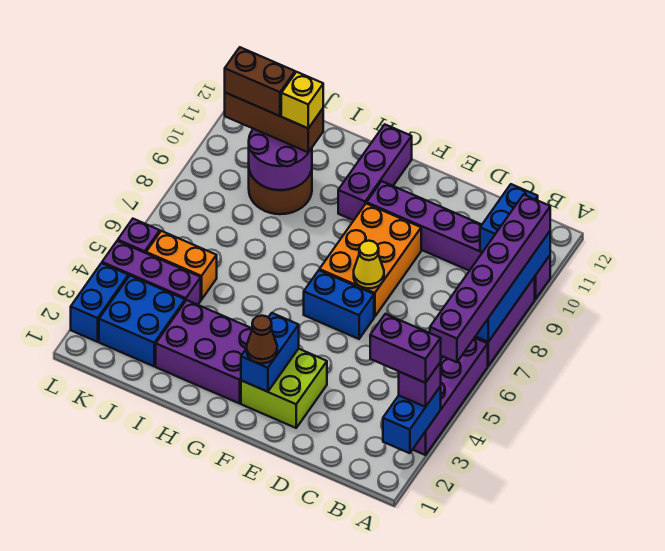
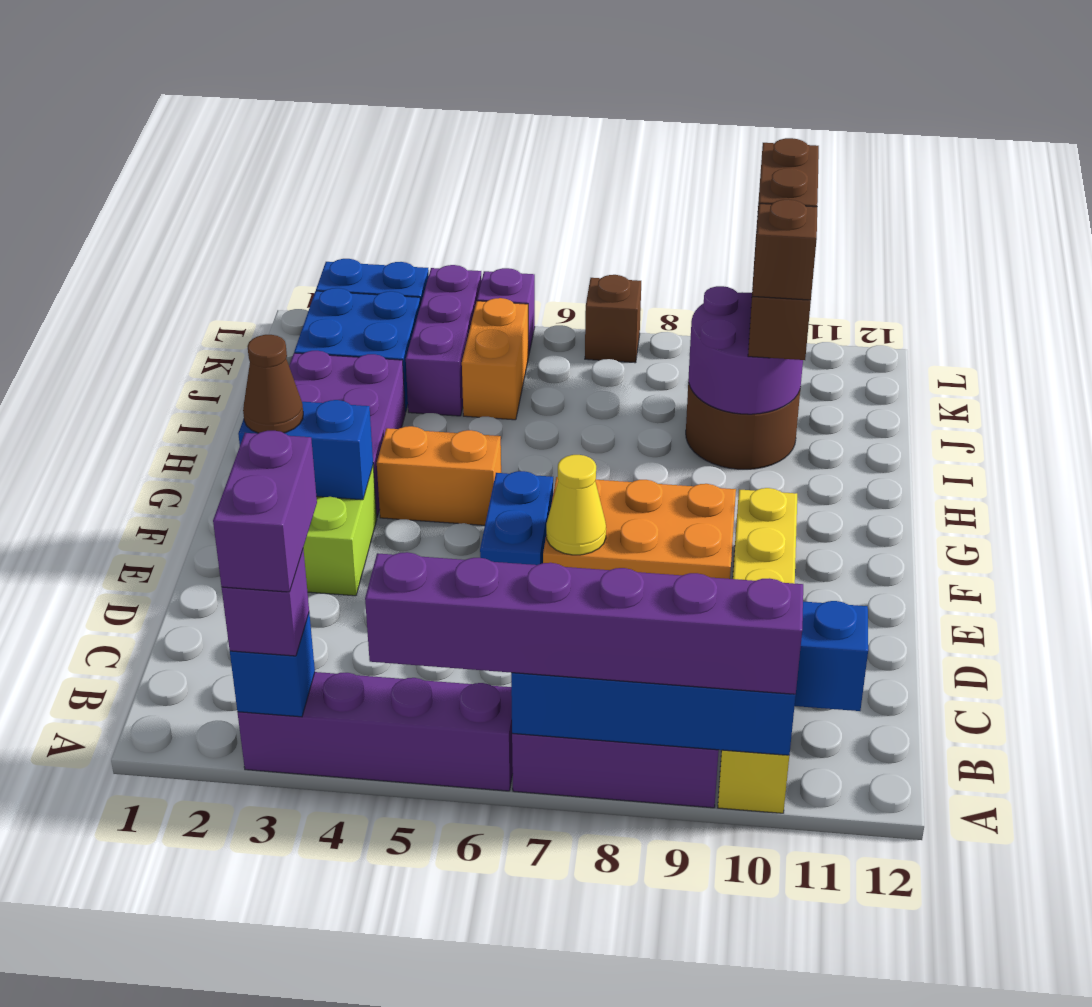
blue 1x2 brick [383,386,441,453] -> blue 1x1 brick [230,613,315,717]
purple 1x6 brick [367,181,550,299] -> yellow 1x6 brick [718,488,797,813]
none -> orange 1x2 brick [377,426,501,525]
purple 1x3 brick [338,124,412,220] -> none
yellow 1x1 brick [281,72,323,128] -> brown 1x1 brick [752,199,817,300]
none -> brown 1x1 brick [585,275,641,363]

